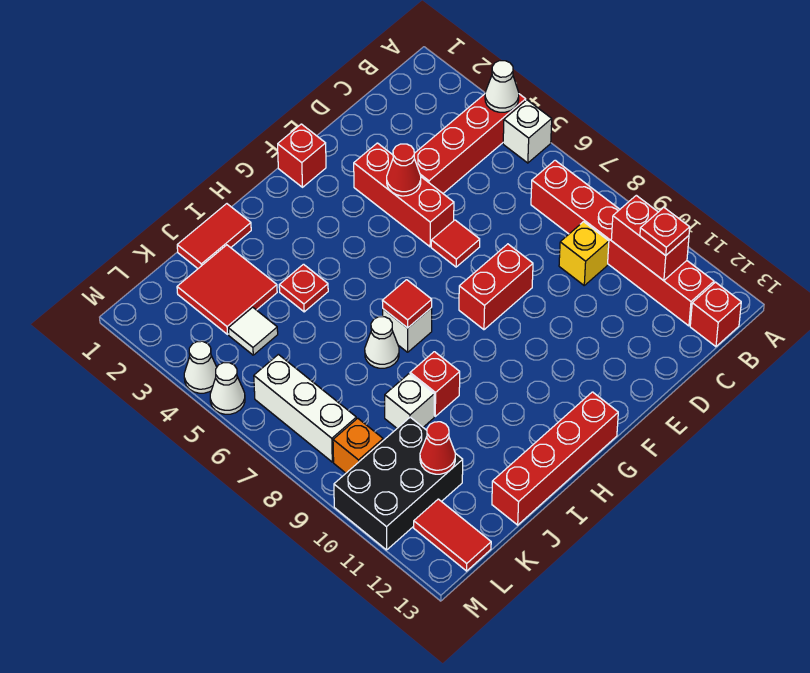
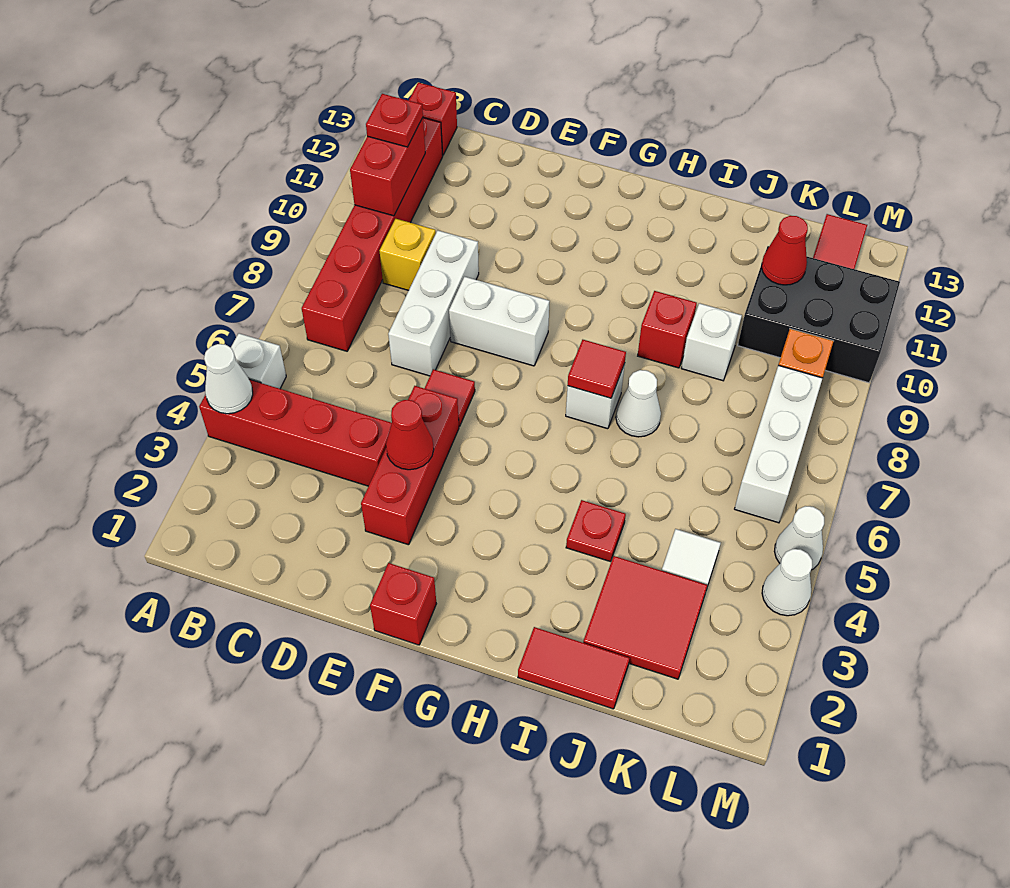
none -> white 1x3 brick [388,230,479,376]
red 1x2 brick [459,244,533,330] -> white 1x2 brick [449,277,550,366]
red 1x4 brick [492,392,618,525] -> none

